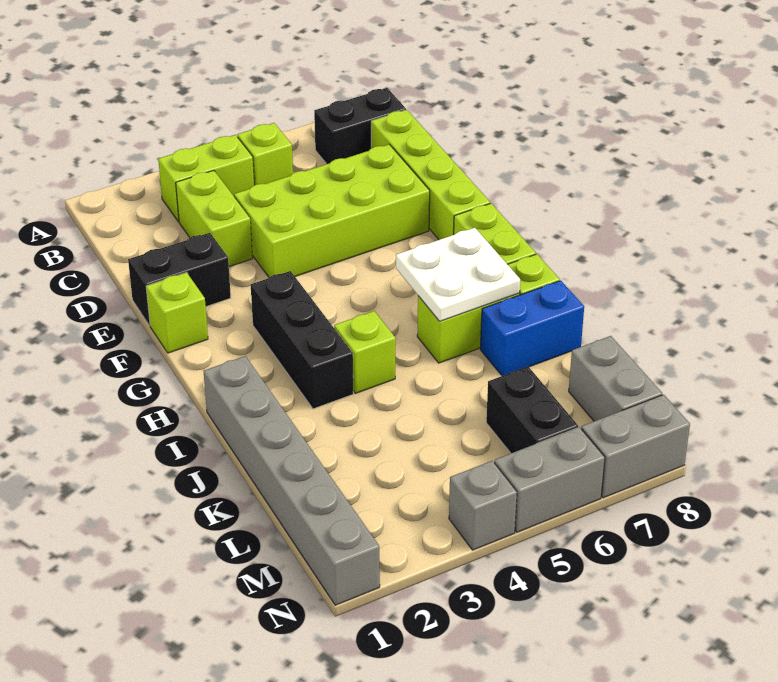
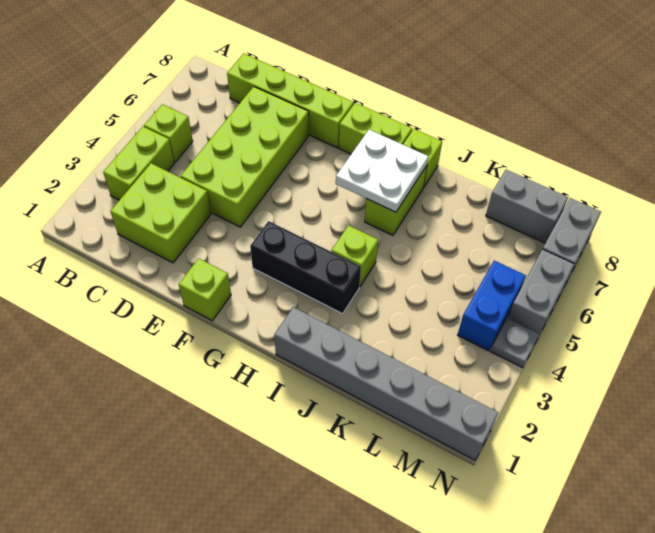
black 1x2 brick [314,88,406,164] -> none
lime 1x2 brick [176,170,253,267] -> lime 2x2 brick [111,163,211,263]
black 1x2 brick [128,233,231,326] -> none
blue 1x2 brick [480,281,584,376] -> blue 1x2 brick moved to [458,261,526,351]
black 1x2 brick [486,367,578,453] -> none
grey 1x1 brick [449,461,517,550] -> grey 1x1 plate [491,318,540,368]

